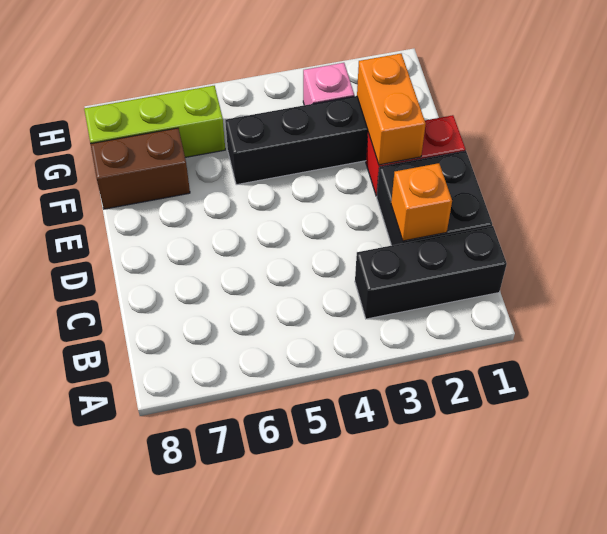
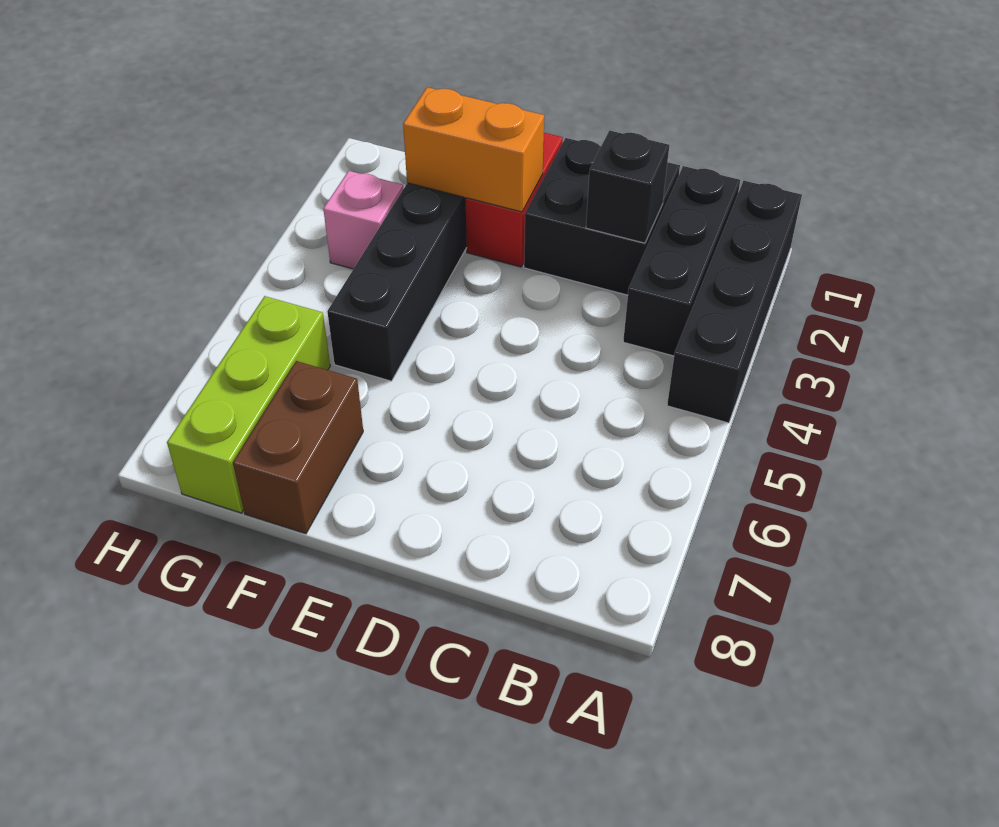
none -> black 1x4 brick [667,181,802,423]
orange 1x1 brick [391,163,452,241] -> black 1x1 brick [586,131,669,243]

